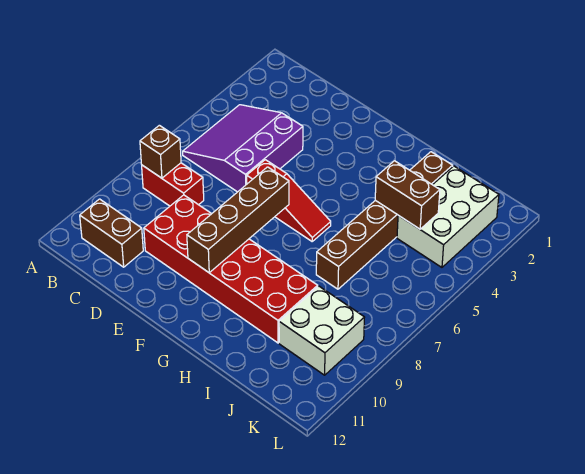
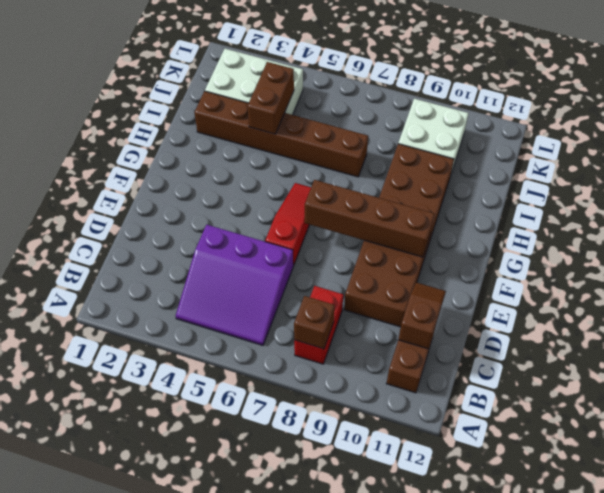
none -> brown 1x2 slope [398,282,446,349]
red 2x6 brick [144,195,318,343] -> brown 2x6 brick [344,144,454,327]

